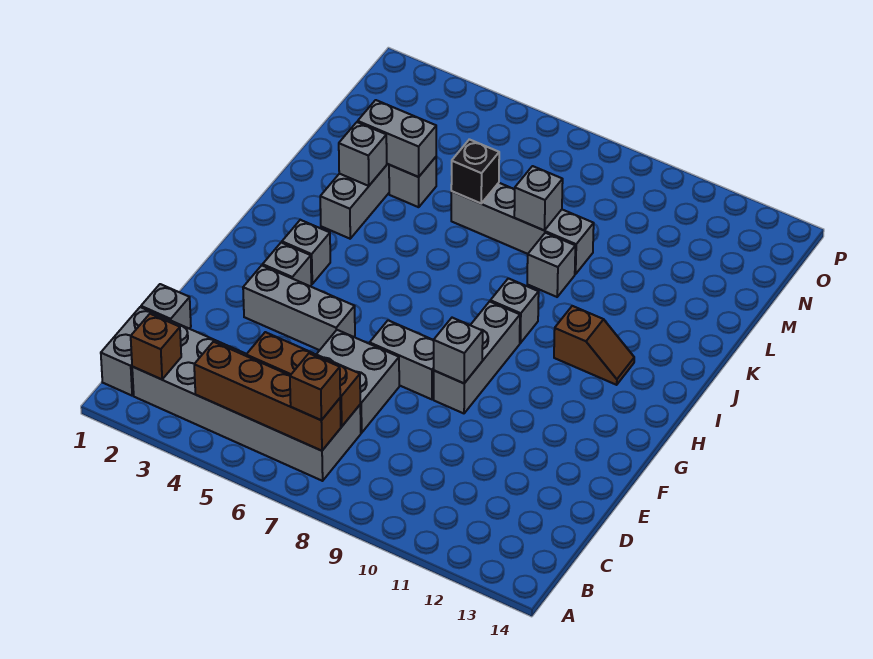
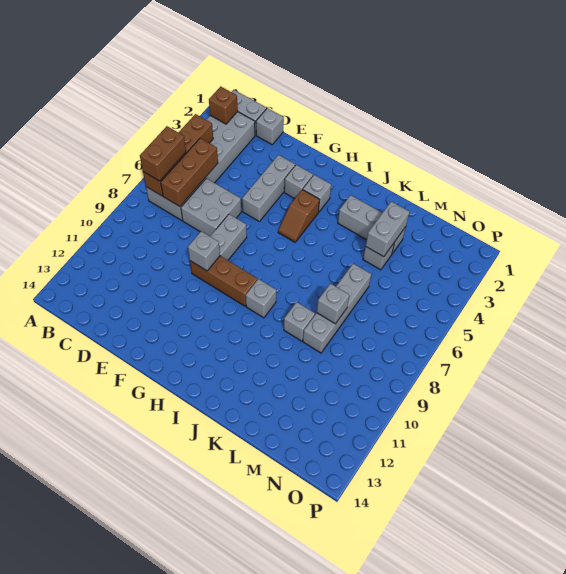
brown 1x1 brick [290,353,340,420] -> brown 1x2 brick [140,126,186,181]
grey 1x3 brick [434,301,520,413] -> brown 1x3 brick [190,256,257,306]
brown 1x2 slope [554,306,634,385] -> brown 1x2 slope moved to [278,189,320,242]
grey 1x1 brick [339,122,387,186] -> none
black 1x1 brick [451,139,499,203] -> none

